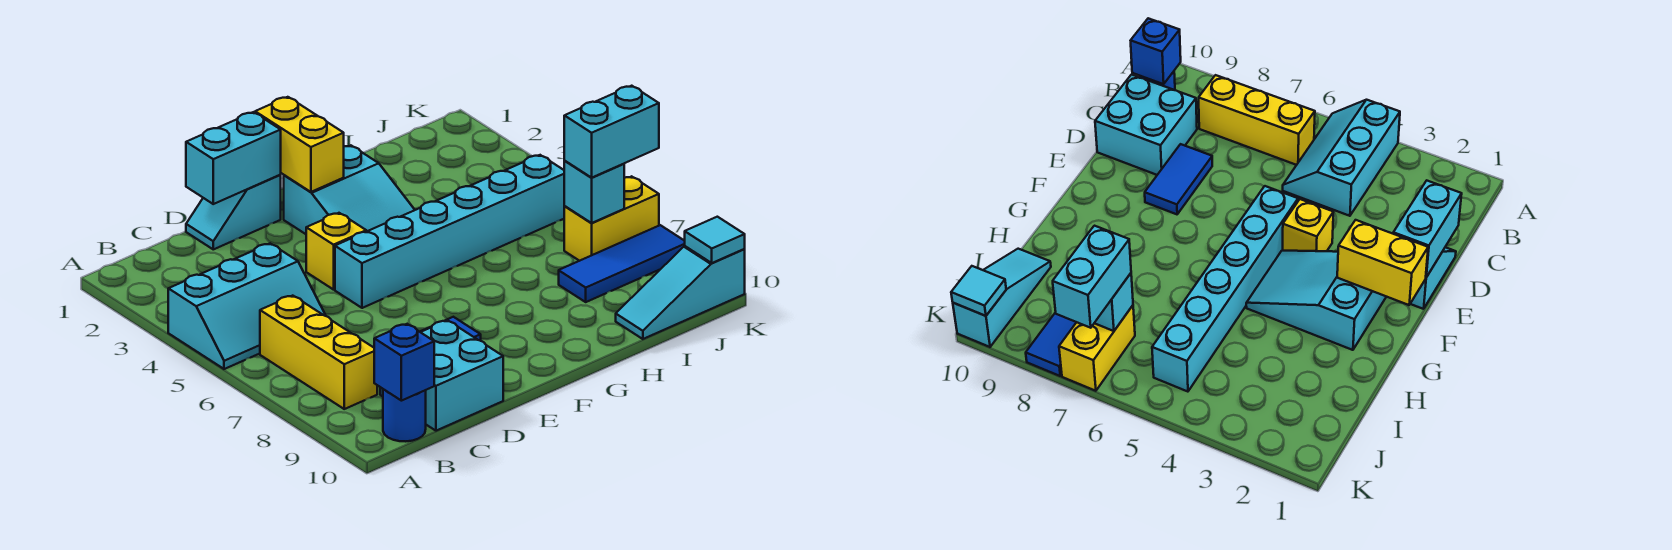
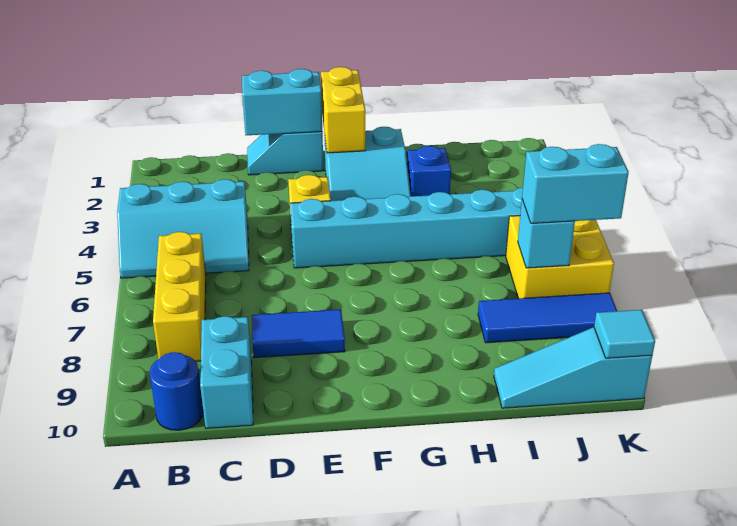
blue 1x1 brick [374,324,434,401] -> blue 1x1 brick moved to [407,146,451,196]
cyan 2x2 brick [380,320,503,431] -> cyan 1x2 brick [200,316,253,428]
yellow 1x2 brick [564,176,659,261] -> yellow 2x2 brick [506,216,614,299]

